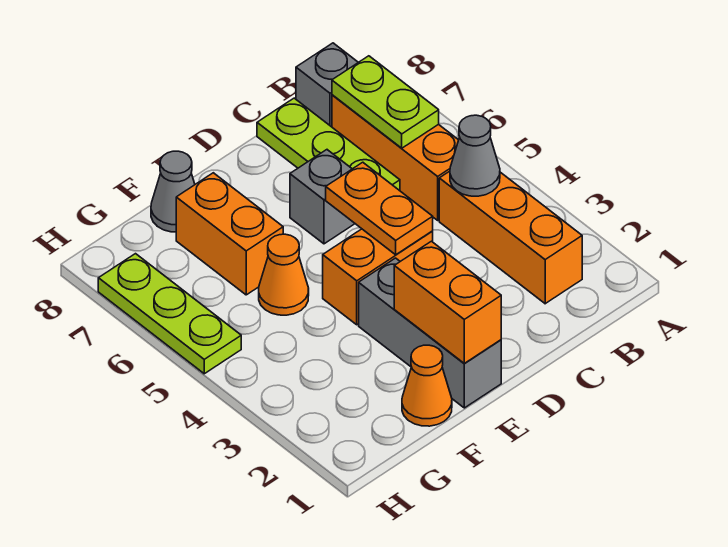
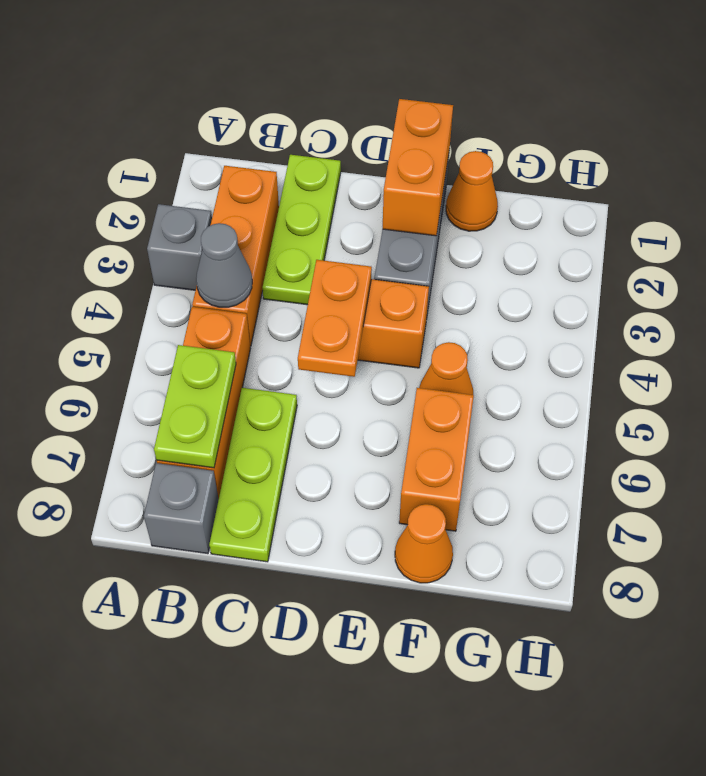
grey 1x1 brick [290,150,355,244] -> grey 1x1 brick moved to [147,204,212,290]
grey 1x1 cone [151,151,195,232] -> orange 1x1 cone [395,504,453,583]
lime 1x3 plate [98,254,241,374] -> lime 1x3 plate moved to [263,155,341,305]

